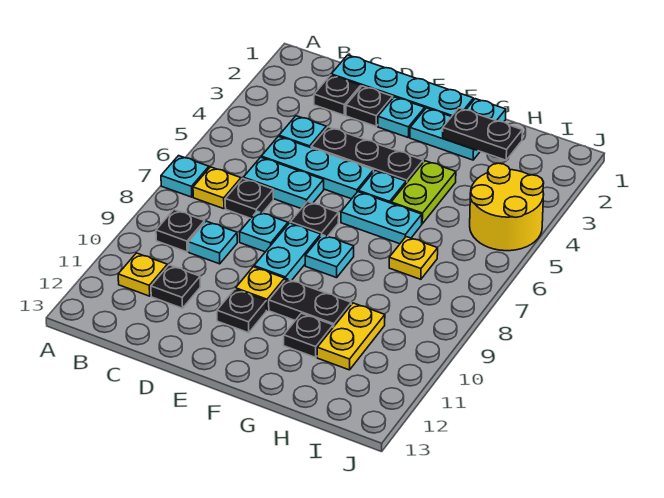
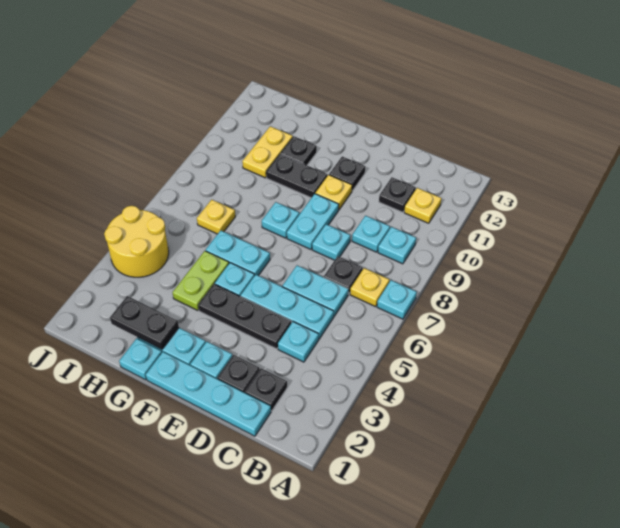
black 1x1 plate [156,210,205,252] -> cyan 1x1 plate [378,227,416,264]
black 1x1 plate [290,201,339,237] -> none

